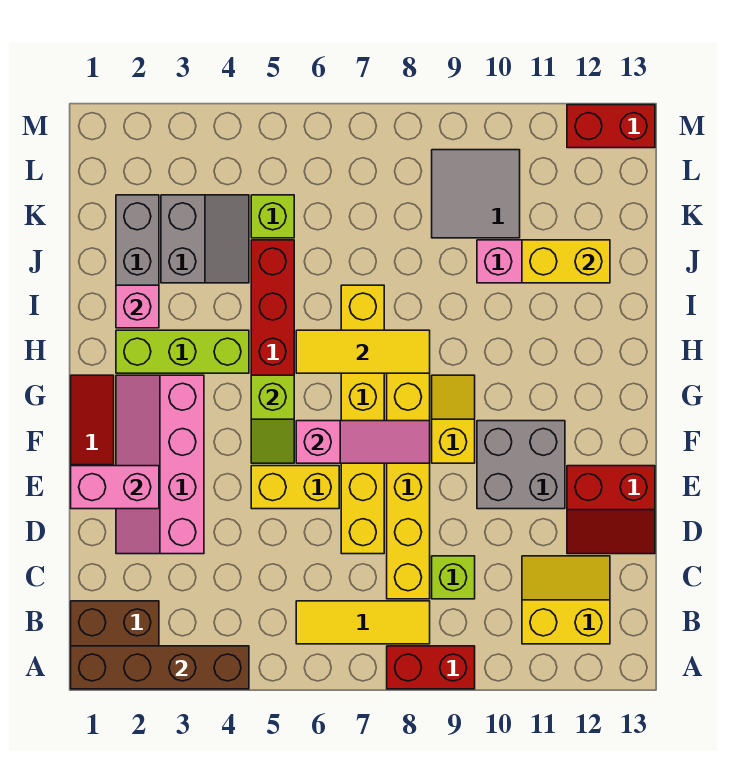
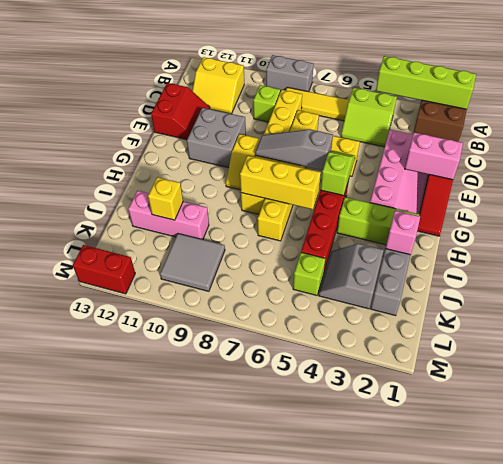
brown 1x4 brick [71,646,249,689] -> lime 1x4 brick [376,56,476,109]
red 1x2 brick [387,646,475,689] -> grey 1x2 brick [266,55,314,92]
none -> lime 2x2 slope [341,88,397,147]
red 2x2 slope [567,466,655,554] -> red 2x2 slope turned to [151,83,210,140]
pink 1x3 slope [296,421,430,463] -> grey 1x3 slope [255,129,333,171]
yellow 1x3 tile [296,330,430,373] -> yellow 1x3 brick [240,156,321,209]
yellow 1x2 brick [522,240,610,283] -> yellow 1x1 brick [148,177,183,220]

